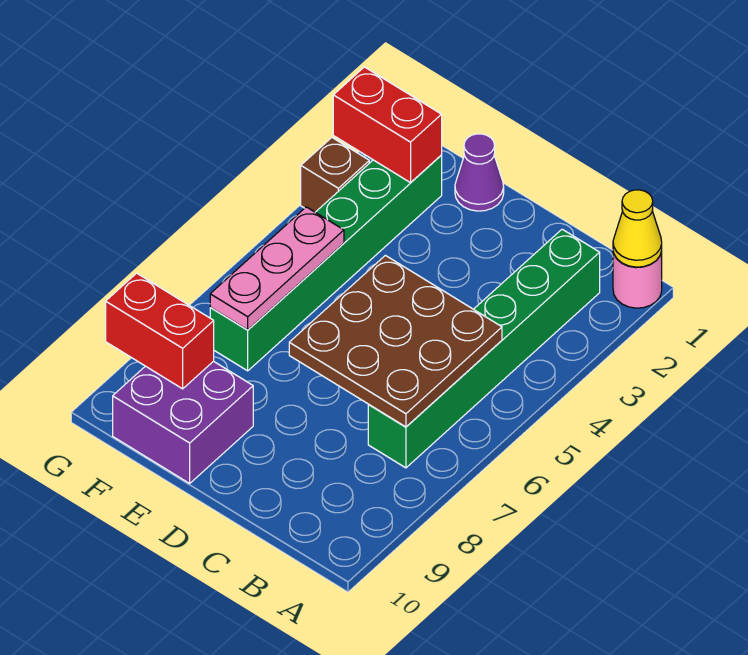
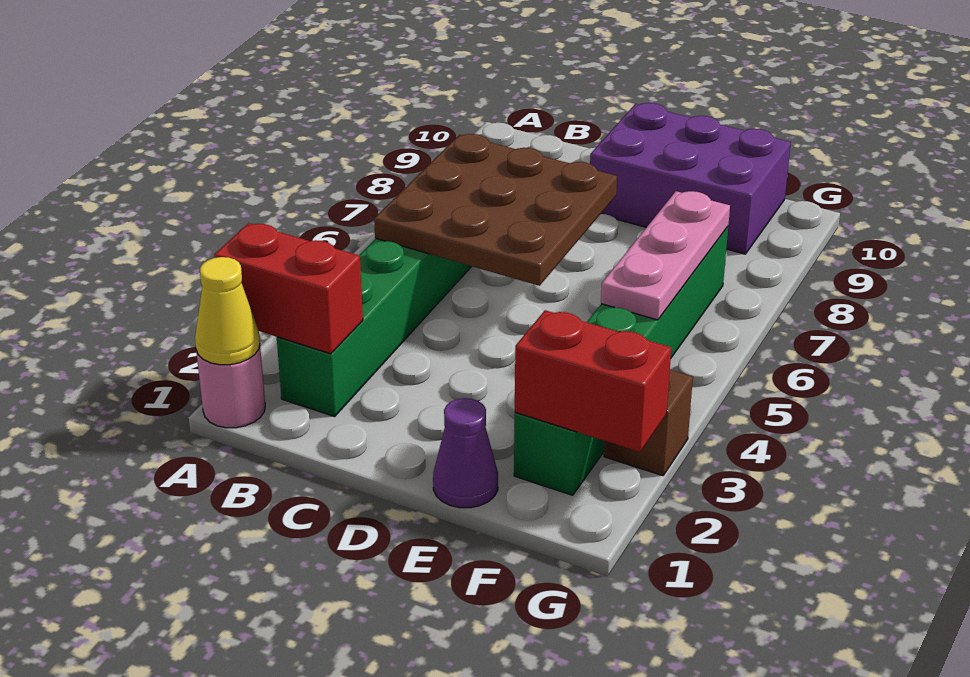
purple 2x2 brick [113,361,253,483] -> purple 2x3 brick [590,103,791,254]
red 1x2 brick [106,273,214,389] -> red 1x2 brick moved to [214,223,363,354]

